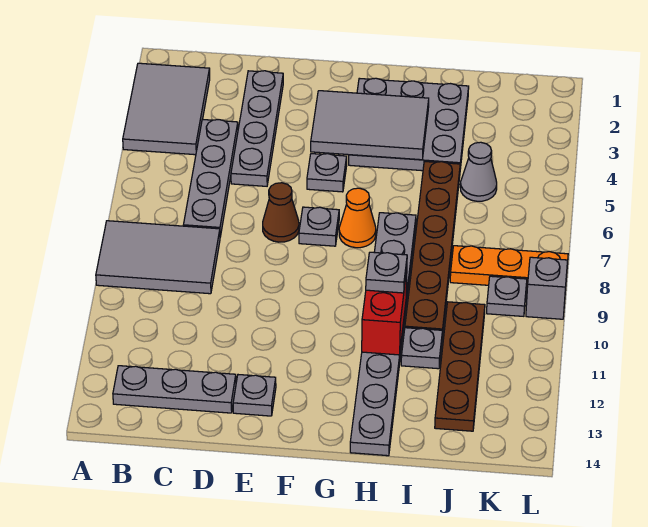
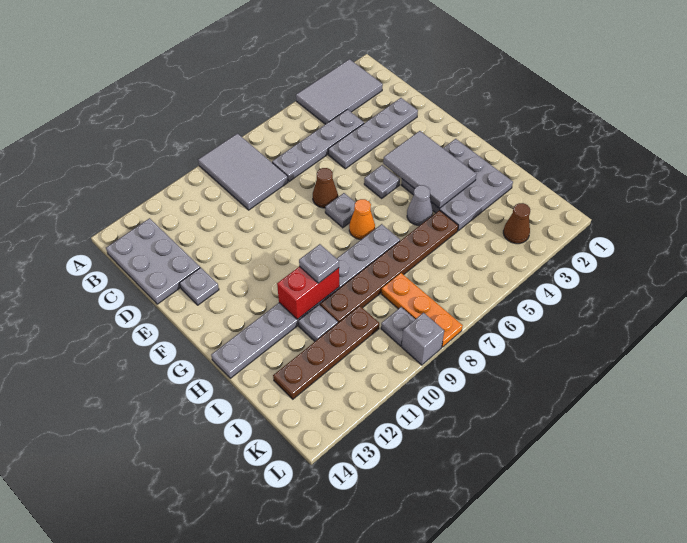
grey 1x3 plate [113,366,236,413] -> grey 2x3 plate [106,218,200,304]
grey 1x1 cone [460,142,497,201] -> grey 1x1 cone moved to [407,185,433,226]
none -> brown 1x1 cone [503,203,530,244]

